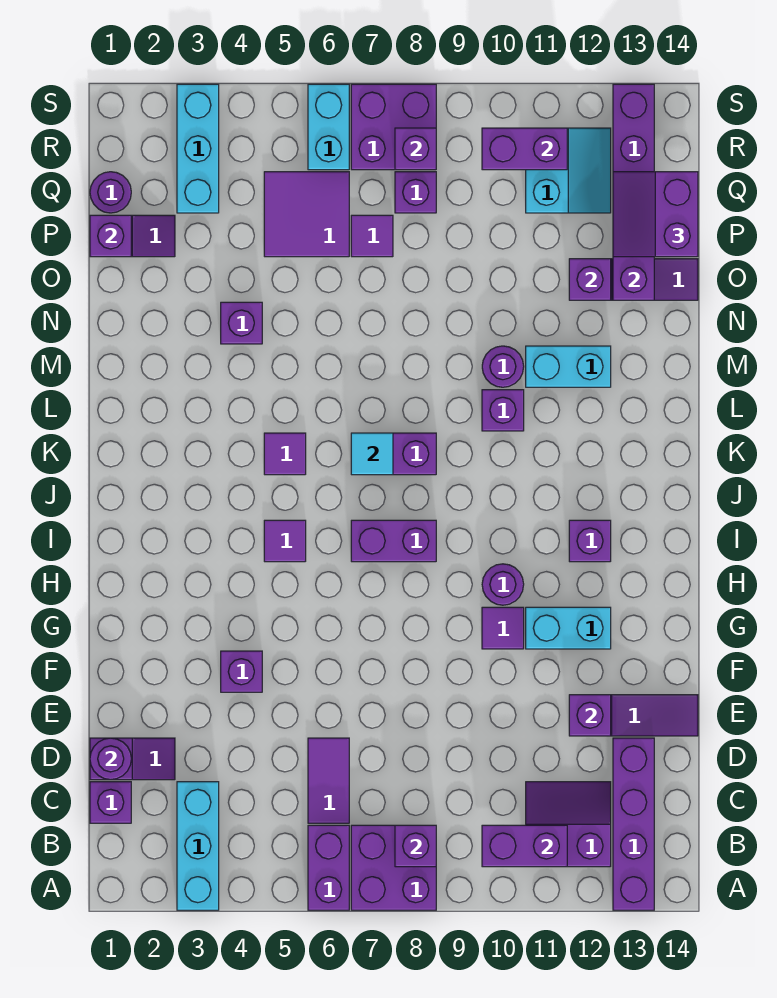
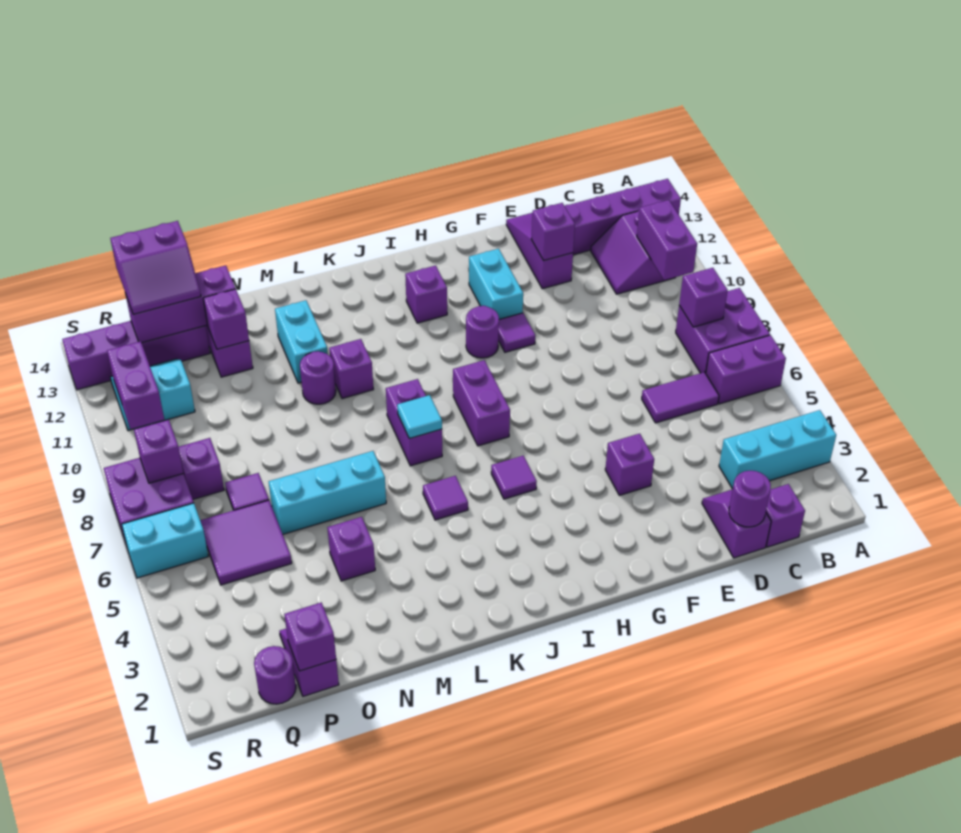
cyan 1x3 brick [177,84,219,213] -> cyan 1x3 brick moved to [269,451,386,534]

